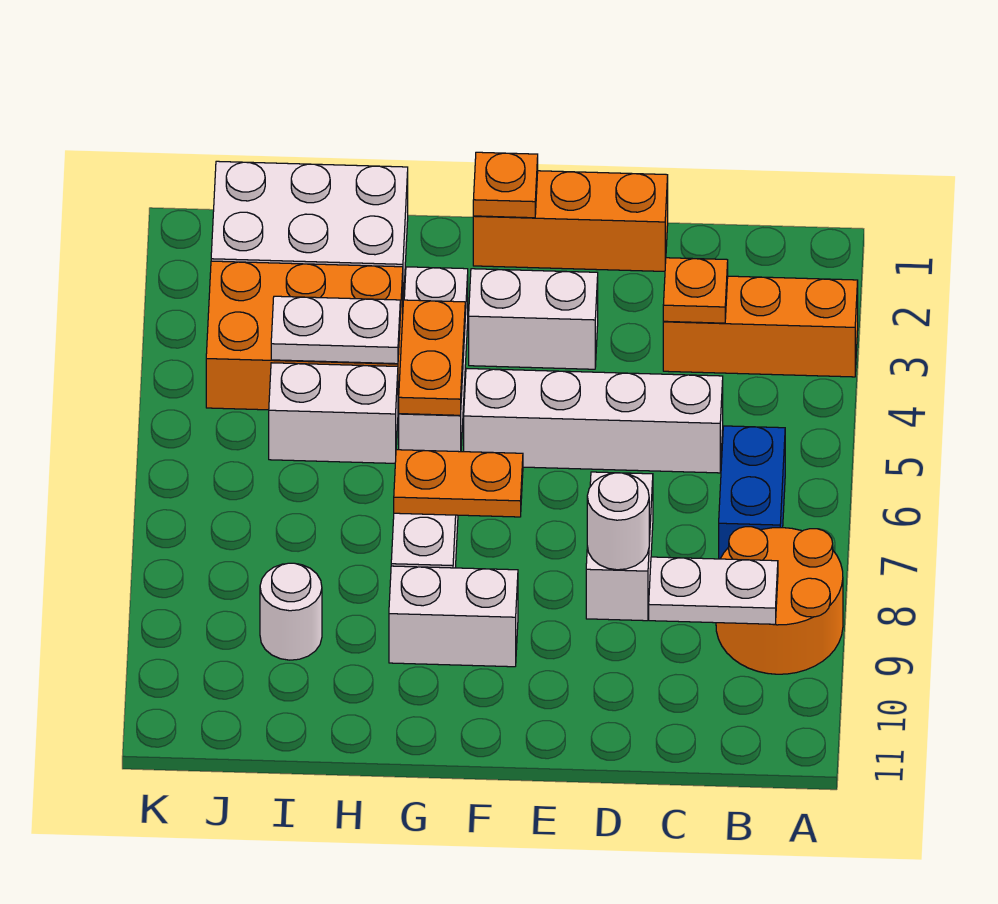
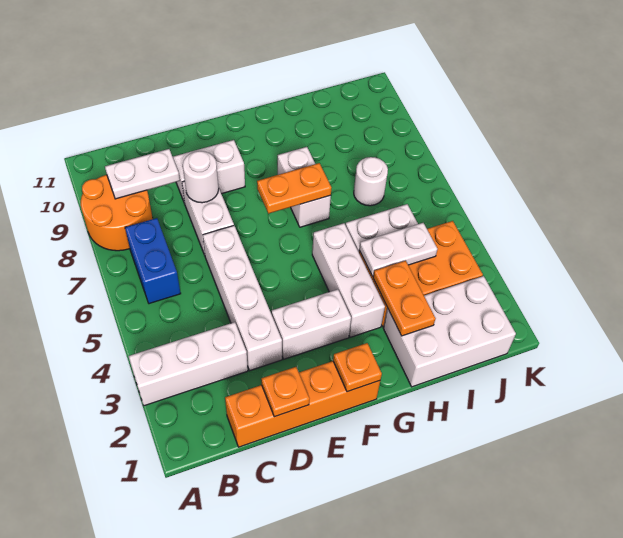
orange 1x3 brick [663,276,858,377] -> white 1x3 brick [129,322,248,406]
orange 1x1 plate [663,258,728,323] -> orange 1x1 plate moved to [261,367,309,417]
white 1x4 brick [464,368,723,473] -> white 1x4 brick turned to [203,226,282,371]
orange 1x3 brick [473,171,668,271] -> orange 1x4 brick [225,361,380,447]
white 1x2 brick [389,566,518,667] -> white 1x2 brick moved to [173,140,245,204]
orange 1x2 plate [399,300,465,415] -> orange 1x2 plate moved to [373,261,436,336]
white 1x1 round brick [260,563,322,660] -> white 1x1 round brick moved to [354,157,388,206]

